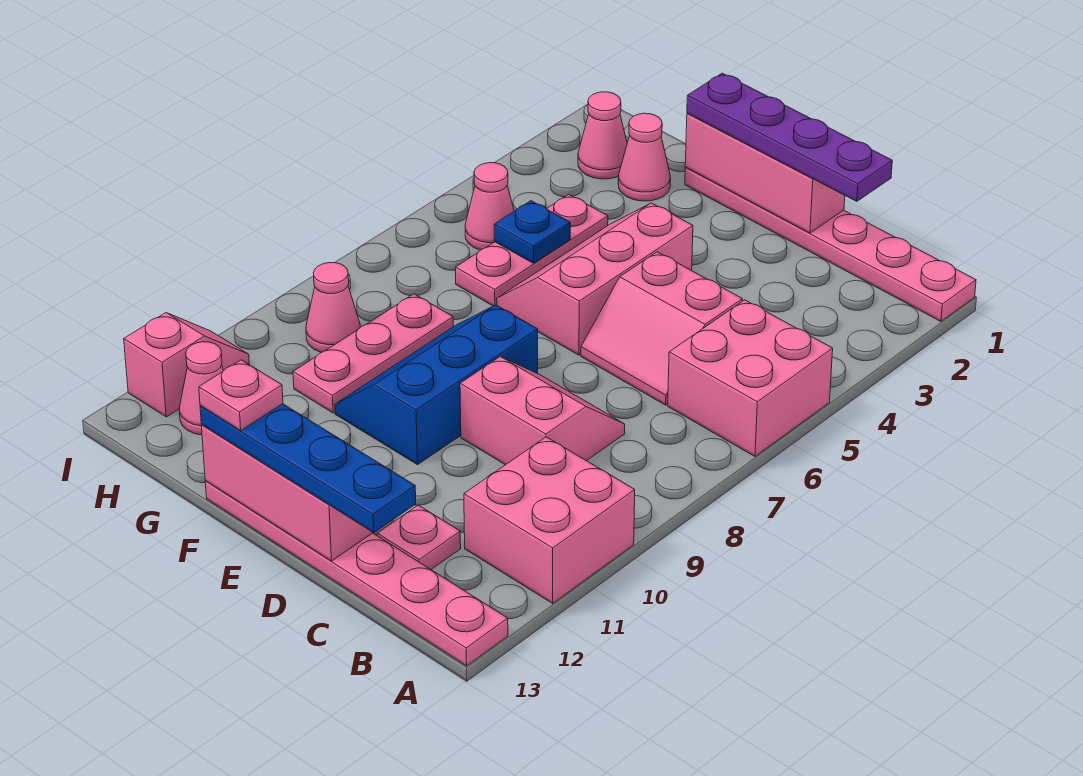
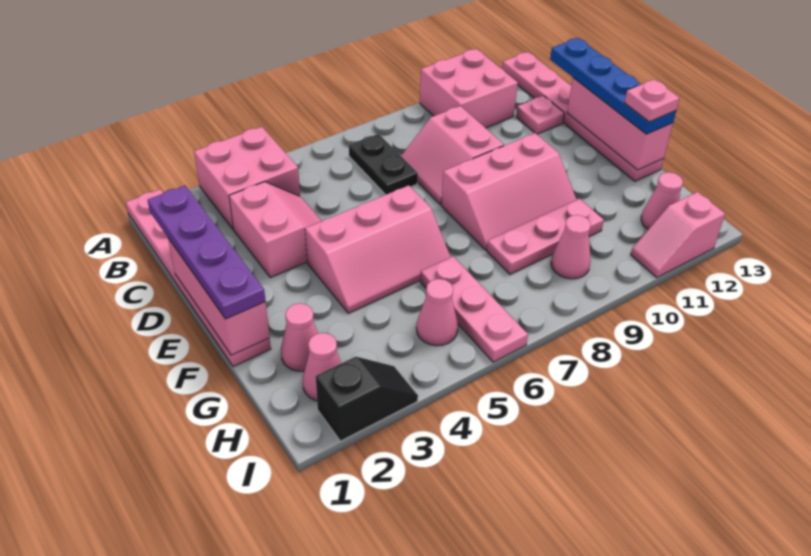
pink 2x2 brick [668,300,833,456] -> pink 2x2 brick moved to [194,127,300,229]
none -> black 1x2 plate [349,134,418,195]
pink 2x2 slope [581,252,743,405] -> pink 2x2 slope moved to [229,182,321,278]
blue 2x3 slope [335,305,538,465] -> pink 2x3 slope [441,133,577,250]
pink 1x3 plate [455,194,608,306] -> pink 1x3 plate turned to [420,256,528,362]
blue 1x1 plate [494,201,570,263] -> none
none -> black 1x2 slope [316,357,418,441]

